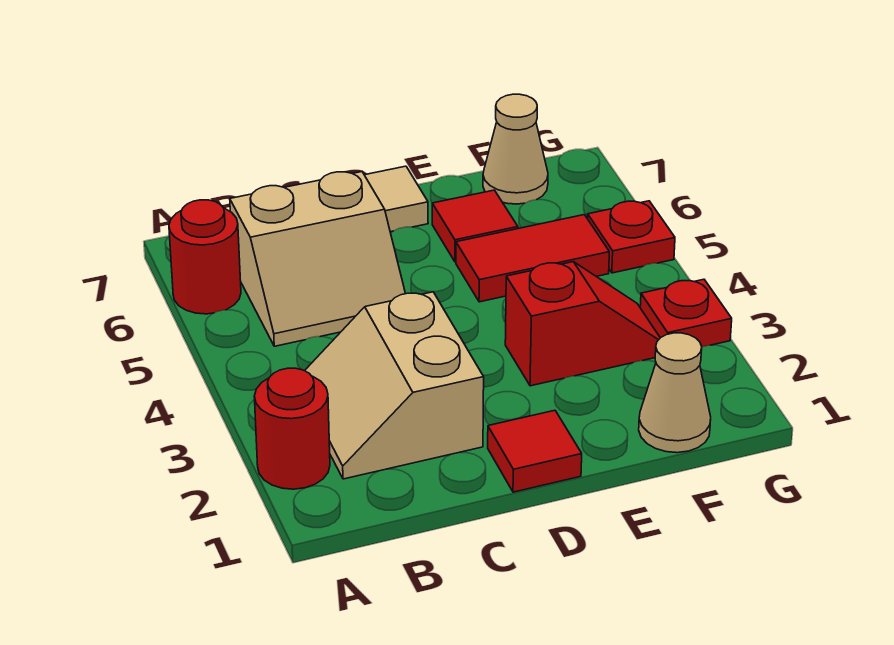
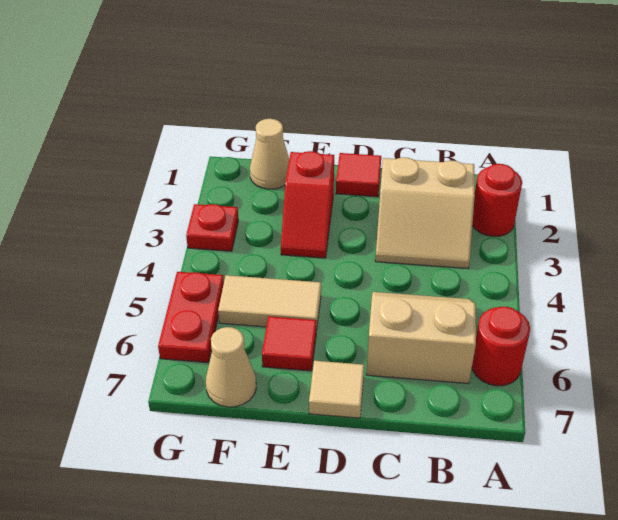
tan 2x2 slope [305,292,484,479] -> tan 2x2 slope turned to [375,157,475,268]
red 1x2 slope [505,262,660,386] -> red 1x2 slope turned to [281,151,334,258]
red 1x2 tile [456,215,609,302] -> tan 1x2 tile [218,275,321,331]
red 1x1 plate [588,201,675,273] -> red 1x2 plate [158,272,224,363]

